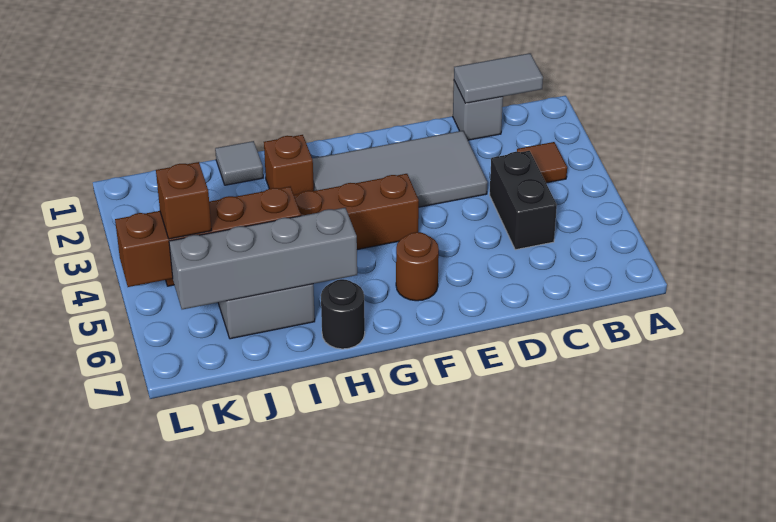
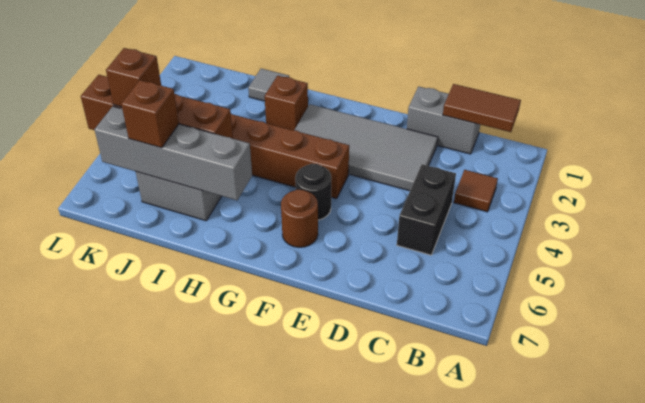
grey 1x2 tile [454,53,543,103] -> brown 1x2 tile [443,84,521,132]
grey 1x1 brick [453,81,503,140] -> grey 1x2 brick [407,86,480,154]
black 1x1 round brick [321,279,365,349] -> black 1x1 round brick moved to [295,164,331,220]
none -> brown 1x1 brick [121,80,179,148]

